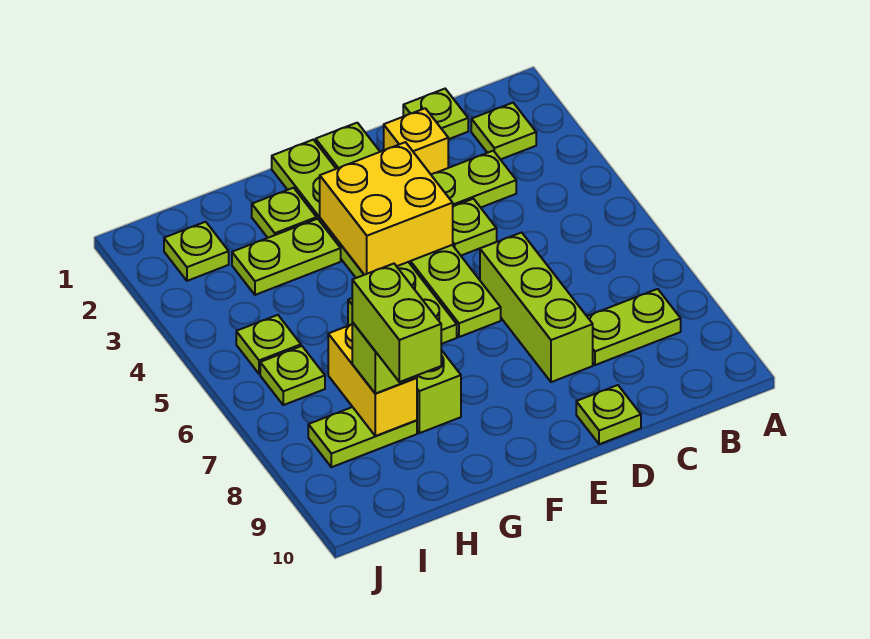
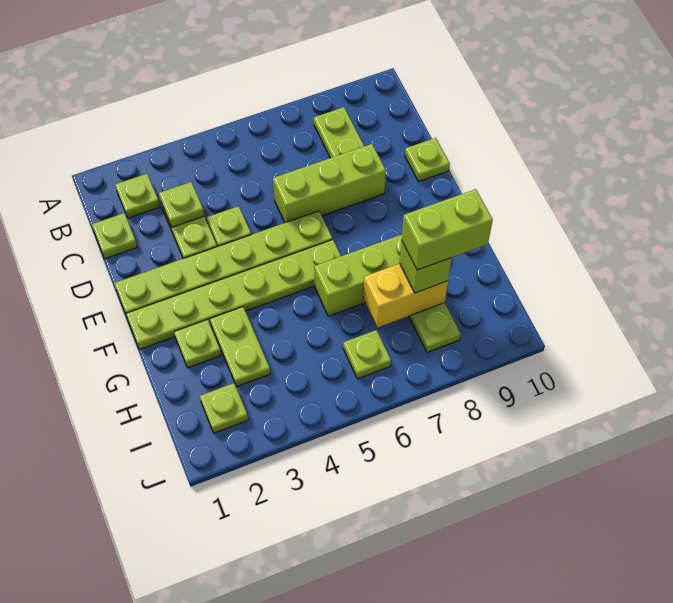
yellow 1x1 brick [384,108,448,174] -> none
yellow 2x2 brick [320,142,453,275] -> none
lime 1x1 plate [236,315,301,374] -> lime 1x1 plate moved to [159,182,204,227]

